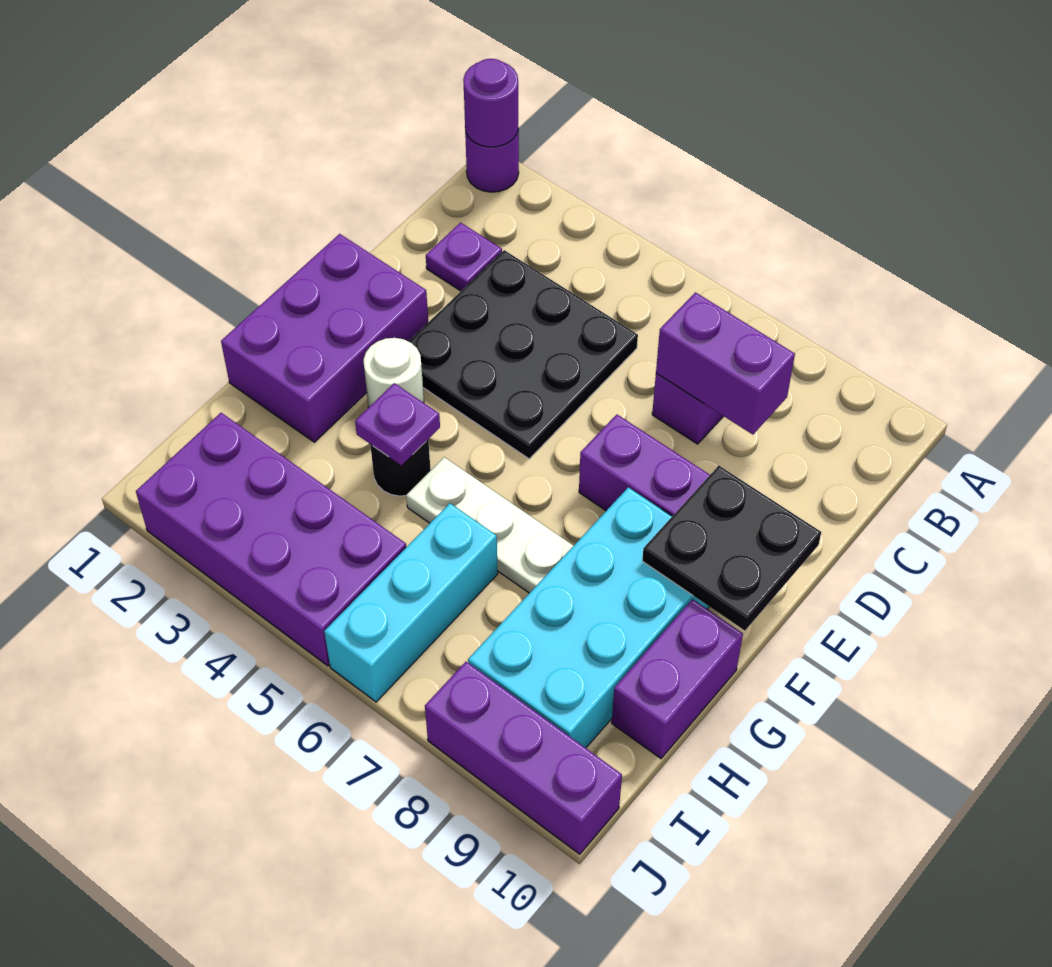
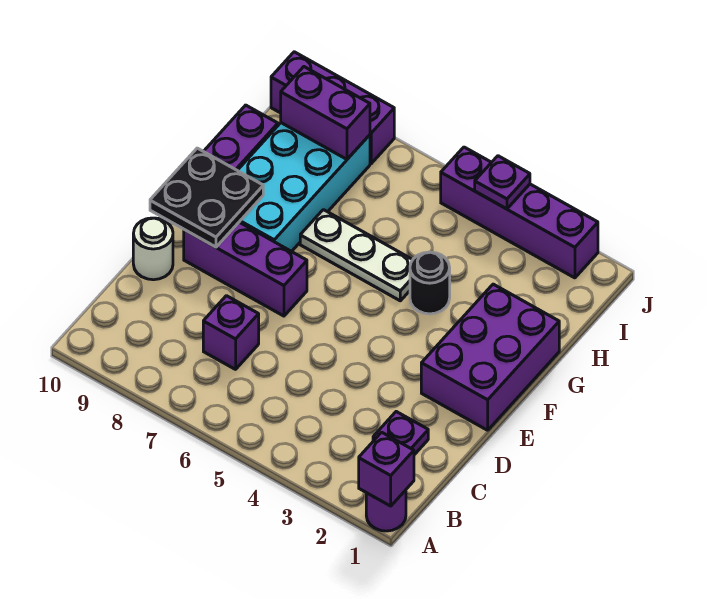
purple 1x1 round brick [463,59,519,147] -> purple 1x1 brick [359,432,414,506]
black 3x3 plate [409,250,638,459] -> none
purple 1x2 brick [656,292,795,435] -> purple 1x2 brick moved to [281,67,370,159]
white 1x1 round brick [364,338,424,408] -> white 1x1 round brick moved to [133,218,173,280]
purple 1x1 plate [355,383,440,465] -> purple 1x1 plate moved to [475,156,530,209]
cyan 1x3 brick [324,503,498,702] -> none
purple 2x4 brick [136,413,406,666] -> purple 1x4 brick [441,147,598,278]

